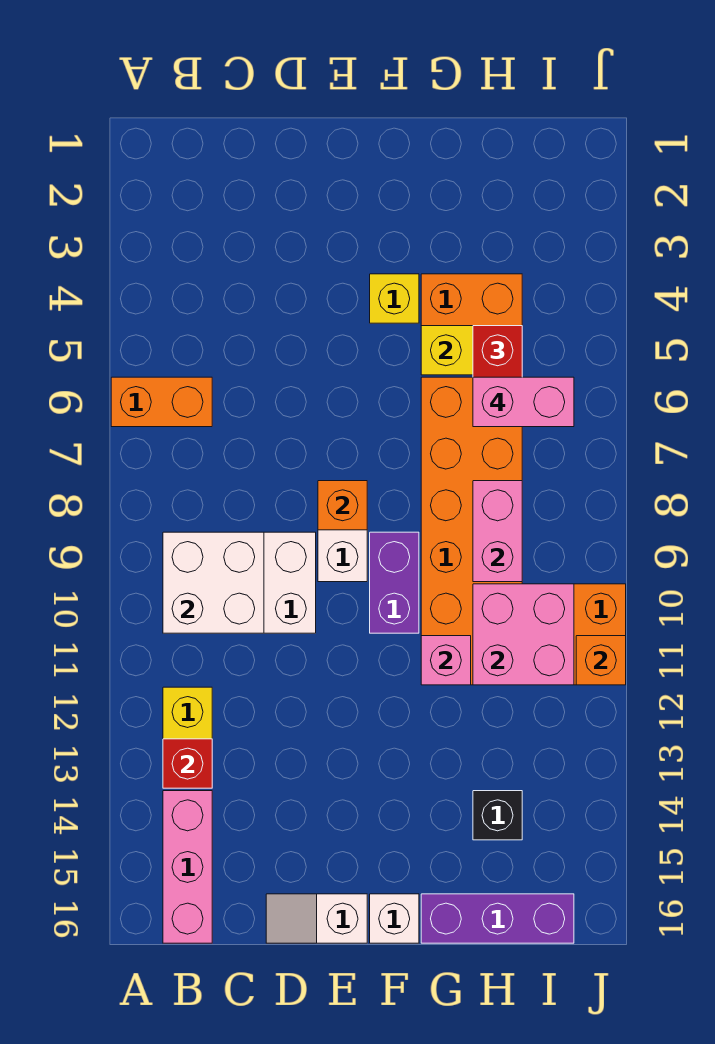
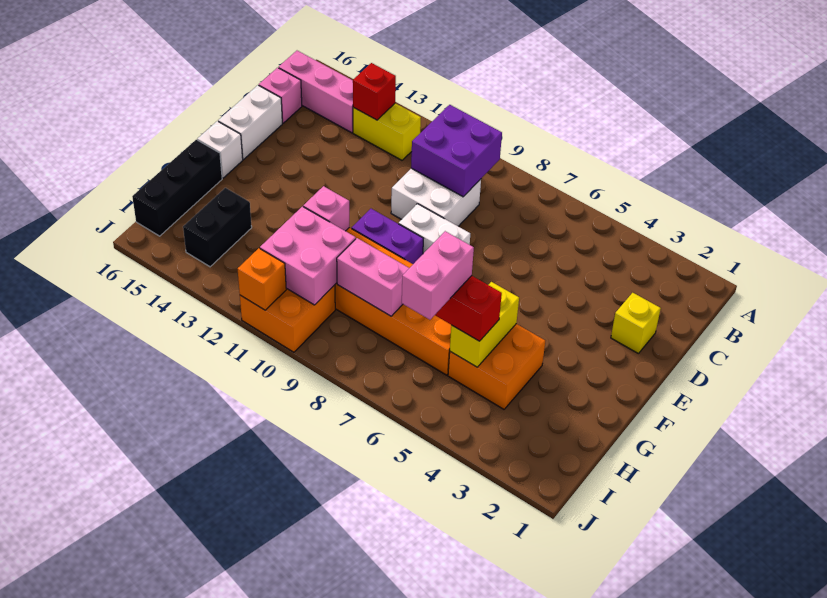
orange 1x2 brick [111,377,212,427] -> none
white 2x2 brick [163,532,264,633] -> purple 2x2 brick [411,105,502,197]
none -> pink 1x1 brick [259,68,302,123]
white 1x2 slope [266,894,367,943] -> white 1x2 brick [218,85,282,159]
orange 1x1 brick [318,481,367,530] -> none
yellow 1x1 brick [370,274,419,323] -> yellow 1x1 brick moved to [611,293,661,353]
purple 1x3 brick [421,894,574,943] -> black 1x3 brick [132,140,222,236]
black 1x1 brick [473,791,522,840] -> black 1x2 brick [183,188,252,267]

